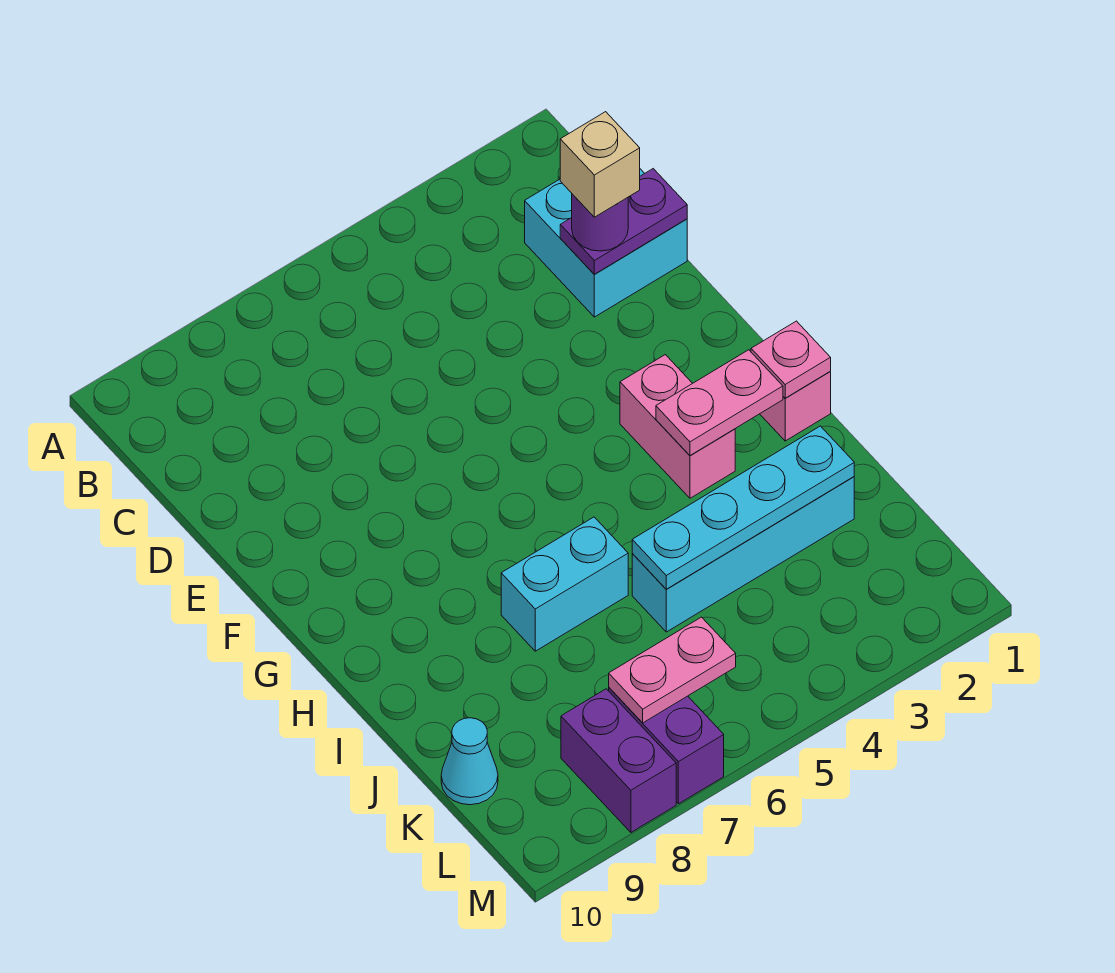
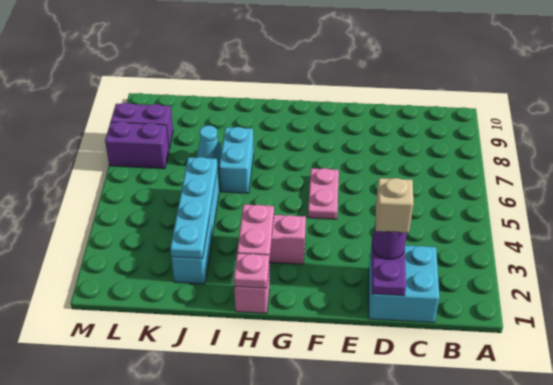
cyan 1x1 cone [441,718,498,805] -> cyan 1x1 cone moved to [197,125,222,168]
pink 1x2 plate [609,617,736,723] -> pink 1x2 plate moved to [308,168,339,219]

